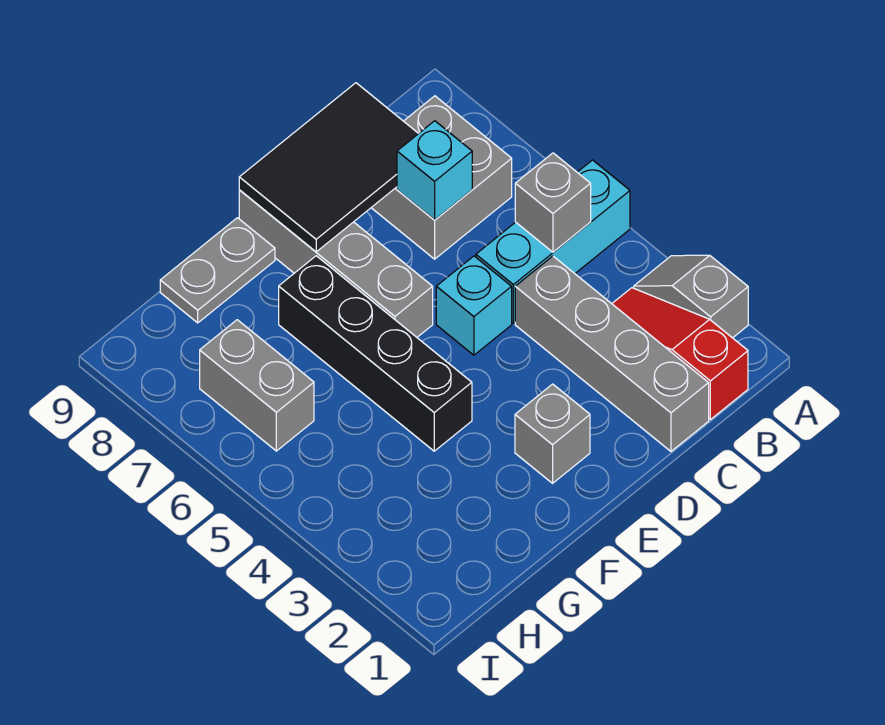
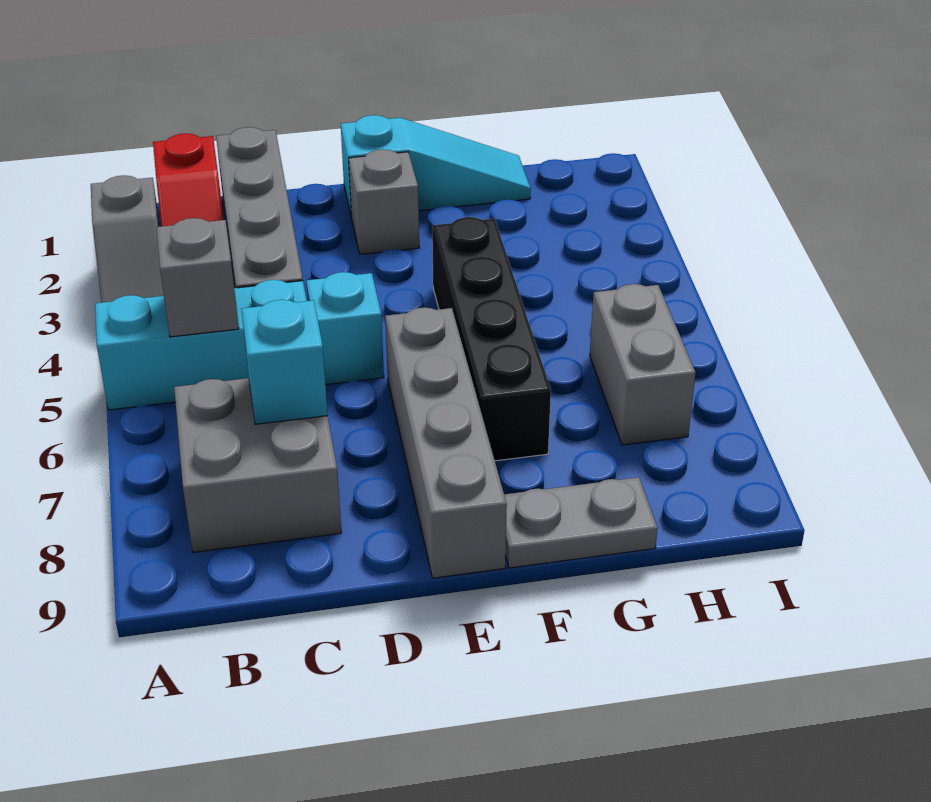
black 2x3 tile [239,83,419,252] -> none
none -> cyan 1x3 slope [341,115,531,217]

